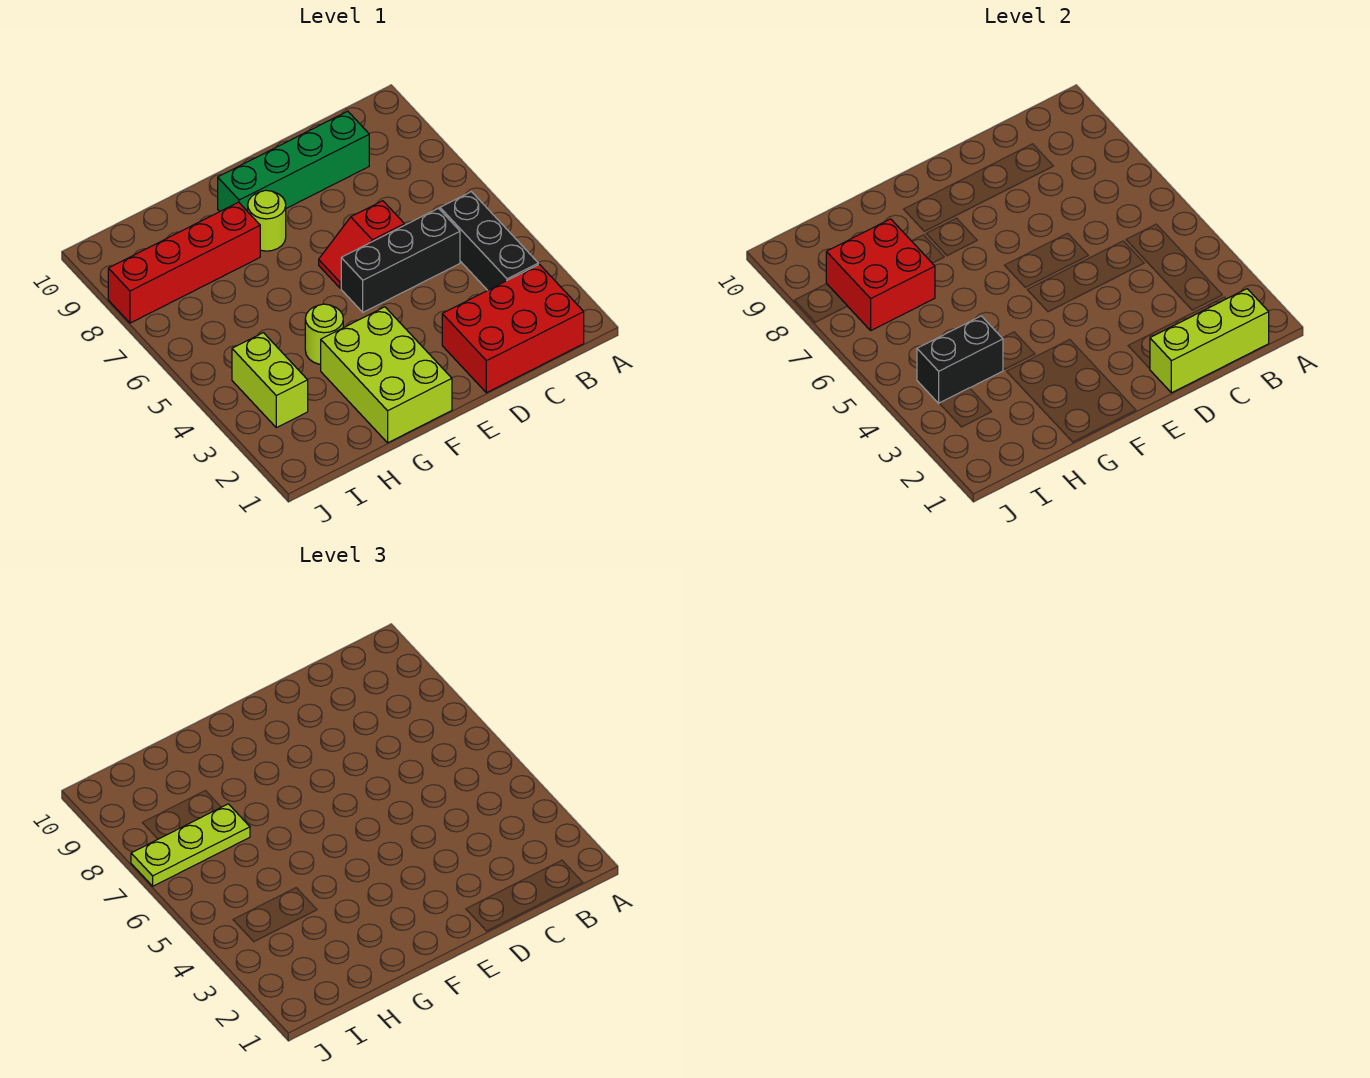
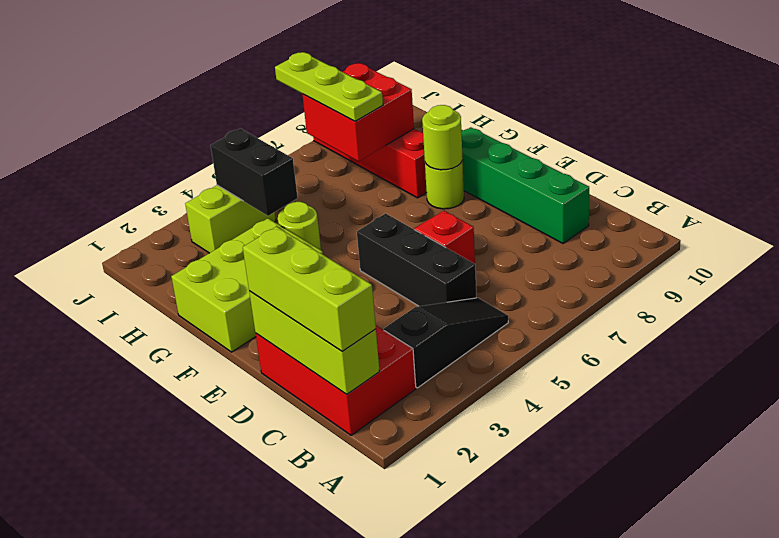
none -> lime 1x3 brick [243,227,376,351]
black 1x3 brick [440,192,538,290] -> black 1x3 slope [384,298,508,388]
none -> lime 1x1 round brick [422,105,463,170]

